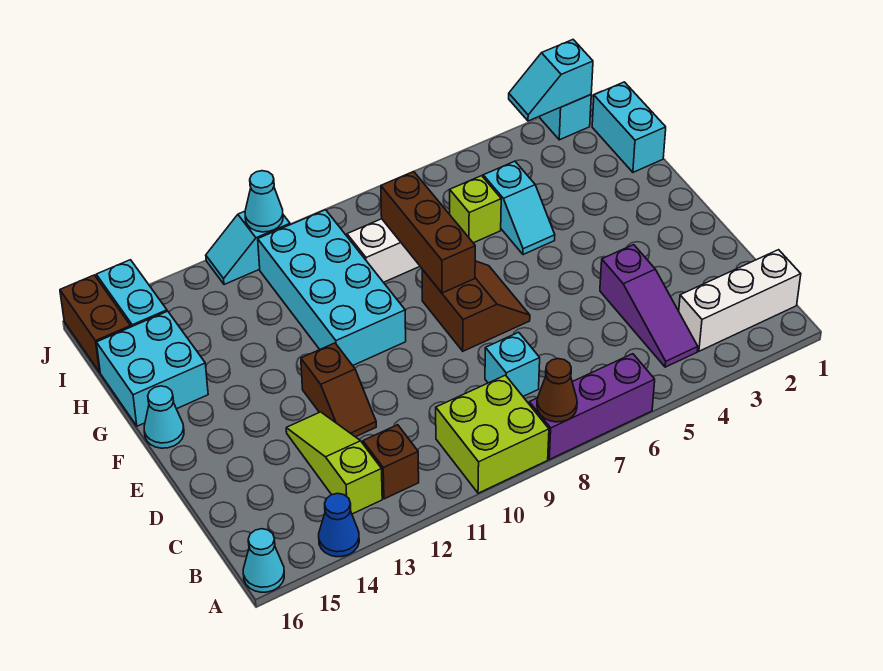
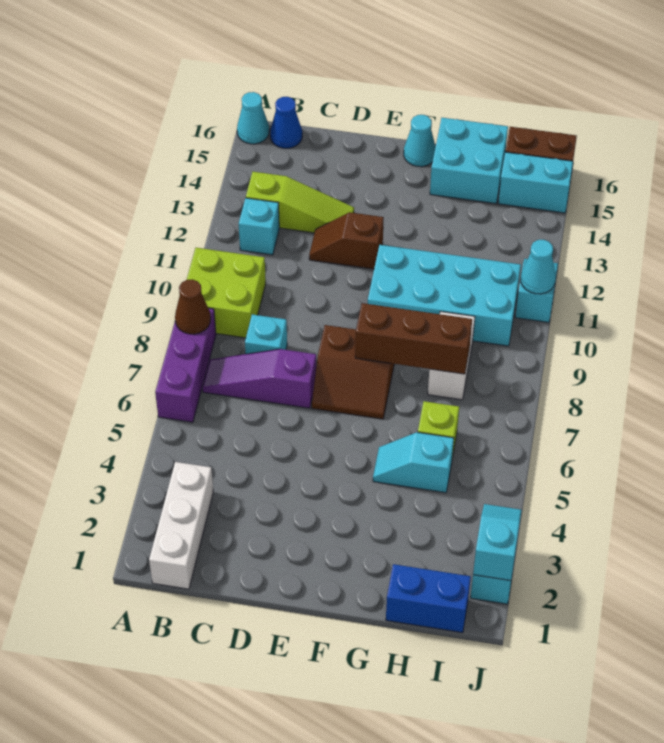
blue 1x1 cone [319,493,359,557] -> blue 1x1 cone moved to [270,97,302,148]
purple 1x3 slope [600,245,698,367] -> purple 1x3 slope moved to [202,349,316,408]
brown 1x1 brick [363,425,419,499] -> cyan 1x1 brick [239,198,279,255]
cyan 1x2 brick [592,82,666,172] -> blue 1x2 brick [386,564,471,633]

